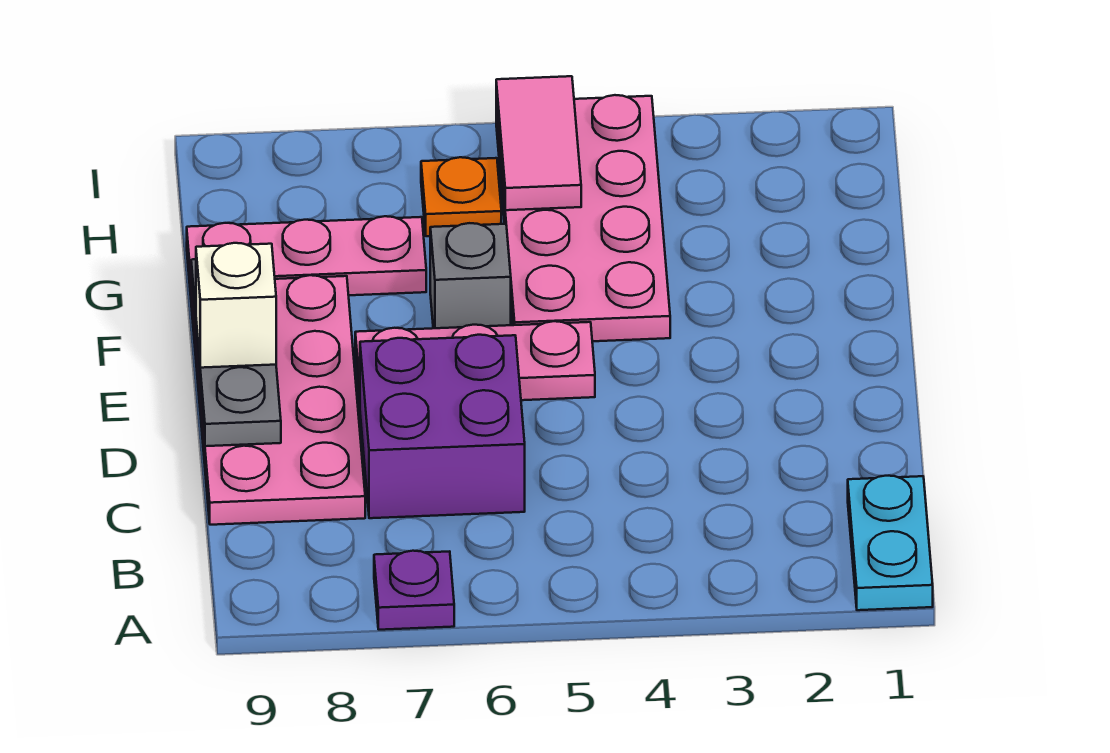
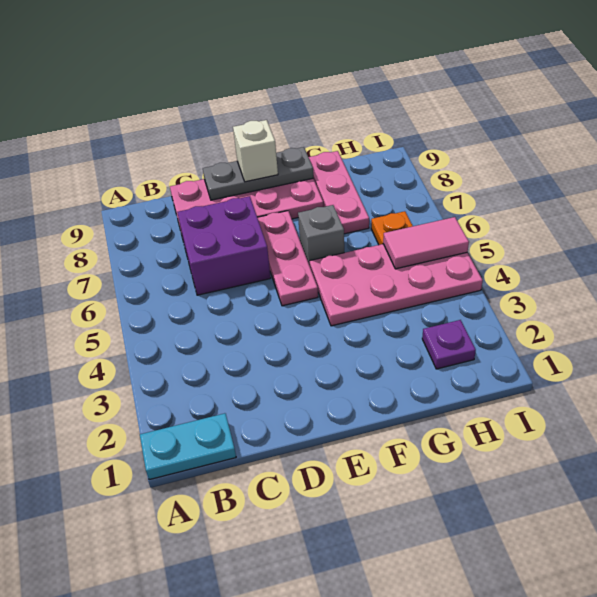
purple 1x1 plate [374,551,454,630] -> purple 1x1 plate moved to [422,320,476,369]

